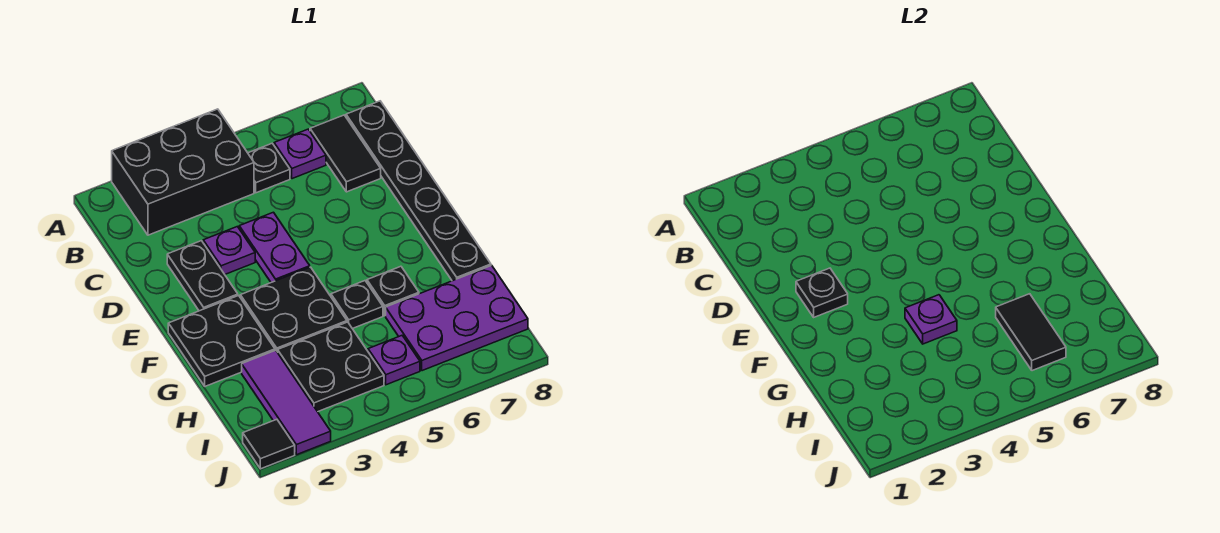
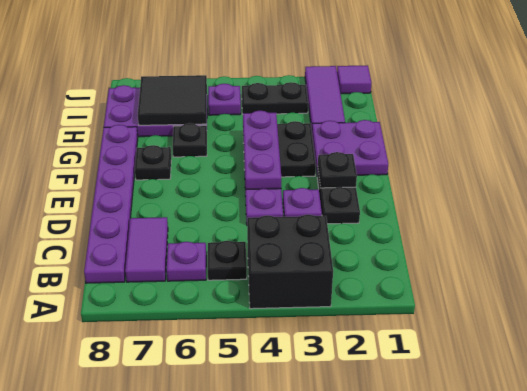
black 2x3 brick [112,109,254,235] -> black 2x2 brick [247,215,333,309]
black 1x2 tile [310,115,381,192] -> purple 1x2 tile [125,217,168,282]
black 1x6 plate [346,101,491,281] -> purple 1x6 plate [84,125,138,283]
black 2x2 plate [168,296,275,386] -> purple 2x2 plate [312,120,388,175]
purple 1x1 plate [905,295,957,344] -> purple 1x3 plate [243,111,281,190]
black 1x1 plate [331,281,383,329] -> black 1x1 plate moved to [135,145,171,180]
black 2x2 plate [278,322,384,412] -> black 1x2 plate [242,82,308,114]
black 1x2 tile [996,294,1066,371] -> black 2x2 tile [138,75,207,125]
black 1x1 tile [243,419,295,469] -> purple 1x1 tile [337,65,371,94]

